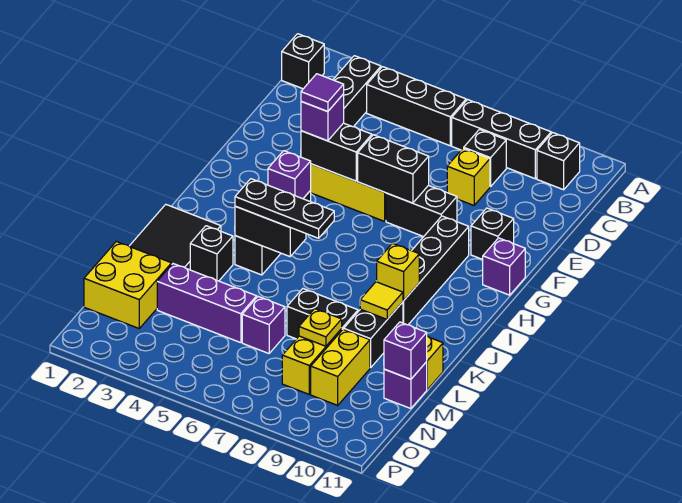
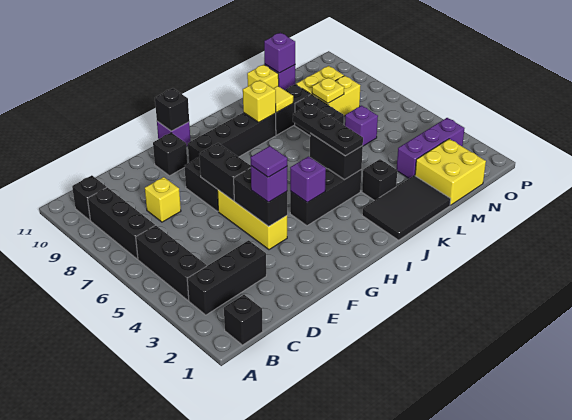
black 1x1 brick [464,130,506,187] -> black 1x1 brick moved to [155,88,189,131]
purple 1x3 brick [157,264,257,343] -> purple 1x3 brick turned to [397,118,465,178]

